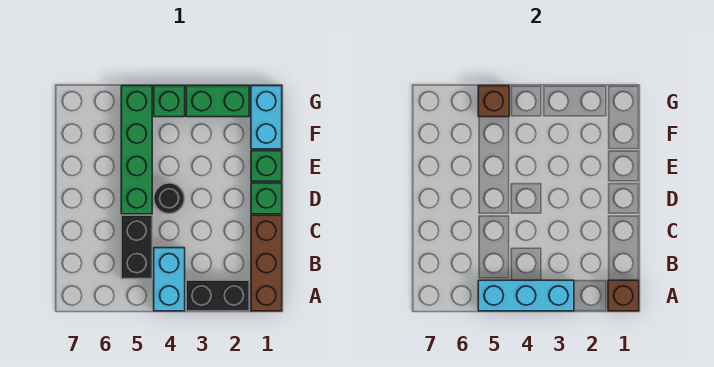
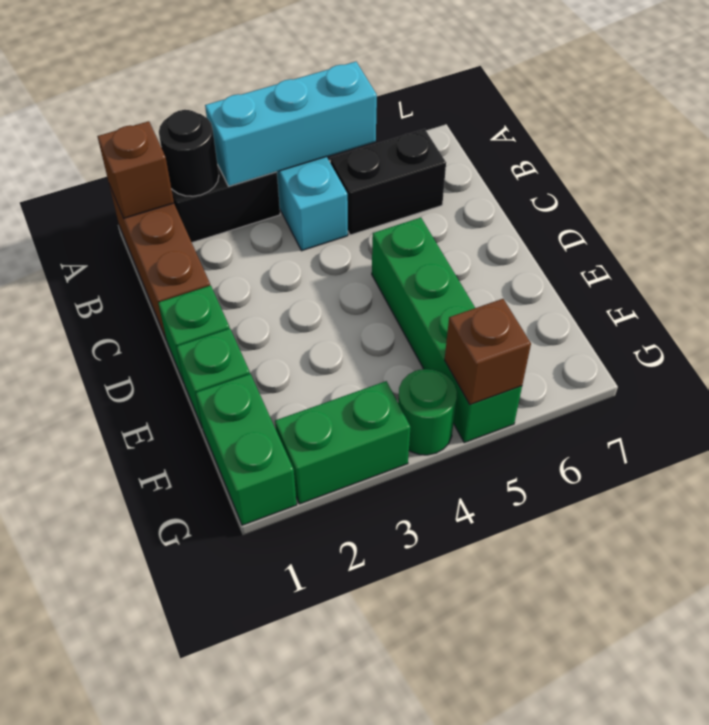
black 1x2 brick [121,215,152,279] -> black 1x2 brick turned to [330,129,446,235]
black 1x1 round brick [154,183,185,214] -> black 1x1 round brick moved to [159,110,219,196]
cyan 1x2 brick [251,86,282,149] -> green 1x2 brick [196,374,297,525]
green 1x1 brick [154,86,185,117] -> green 1x1 round brick [398,369,457,455]

